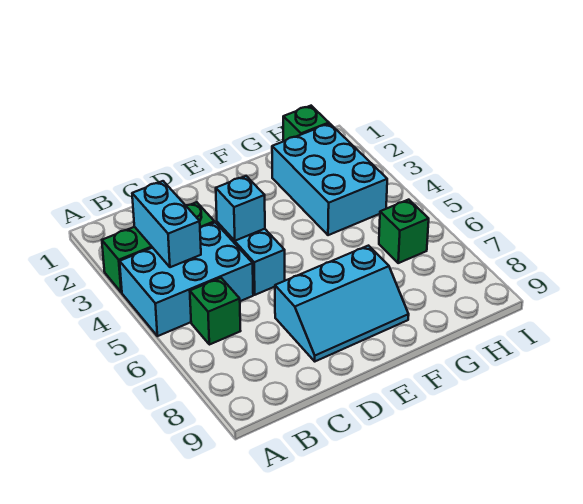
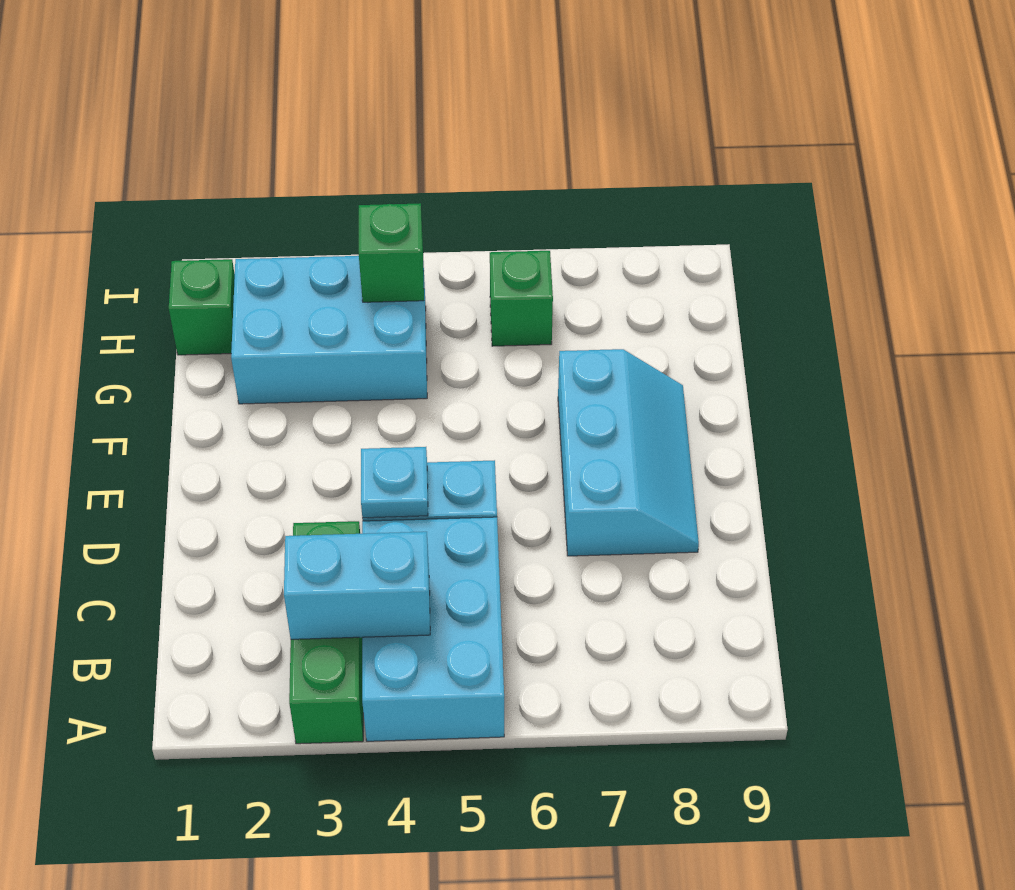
green 1x1 brick [190,278,240,345] -> green 1x1 brick moved to [359,203,424,302]
cyan 1x1 brick [216,176,265,241] -> cyan 1x1 plate [361,447,428,518]

